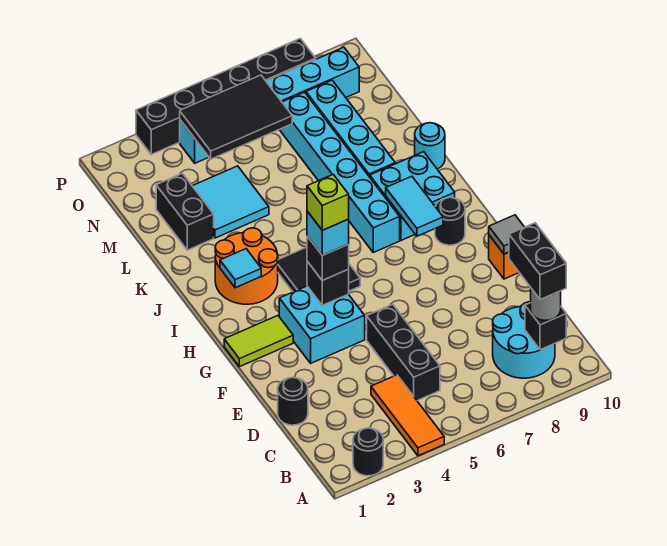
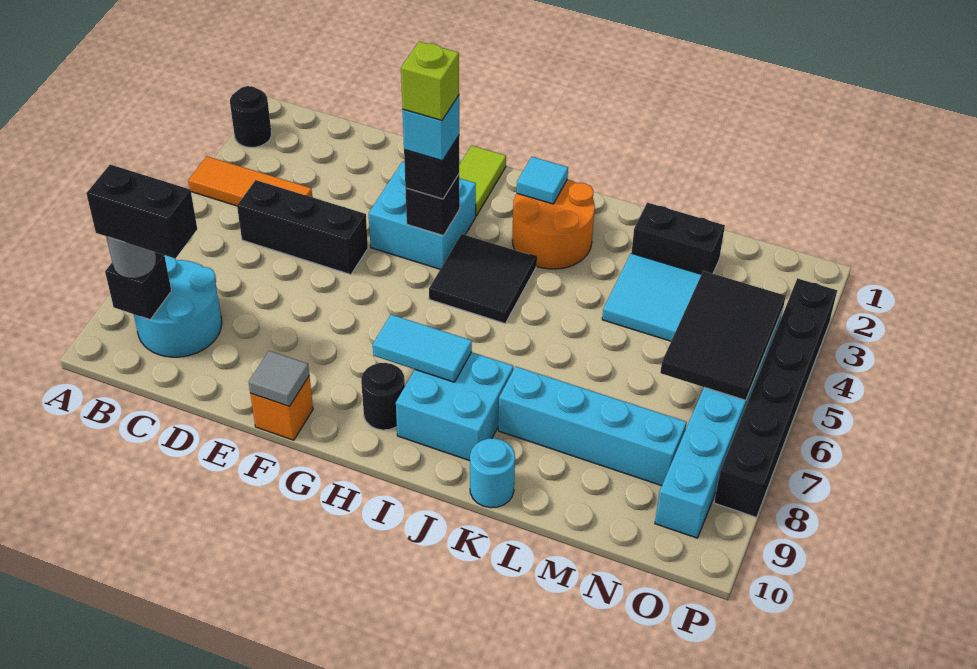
black 1x1 round brick [278,377,308,425] -> none
cyan 1x6 brick [279,92,400,252] -> none

